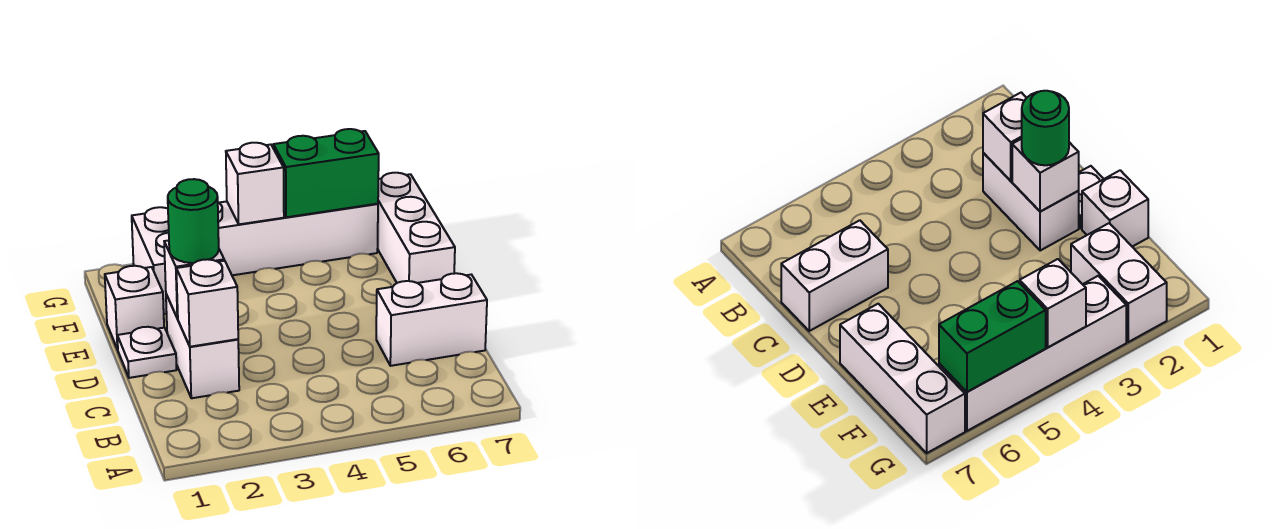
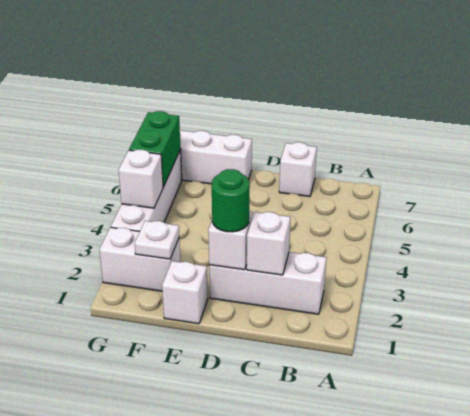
white 1x2 brick [166,294,239,398] -> white 1x3 brick [209,252,326,314]
white 1x2 brick [376,273,487,366] -> white 1x1 brick [279,142,317,196]
white 1x1 plate [117,327,177,378] -> white 1x1 plate moved to [135,221,179,259]

